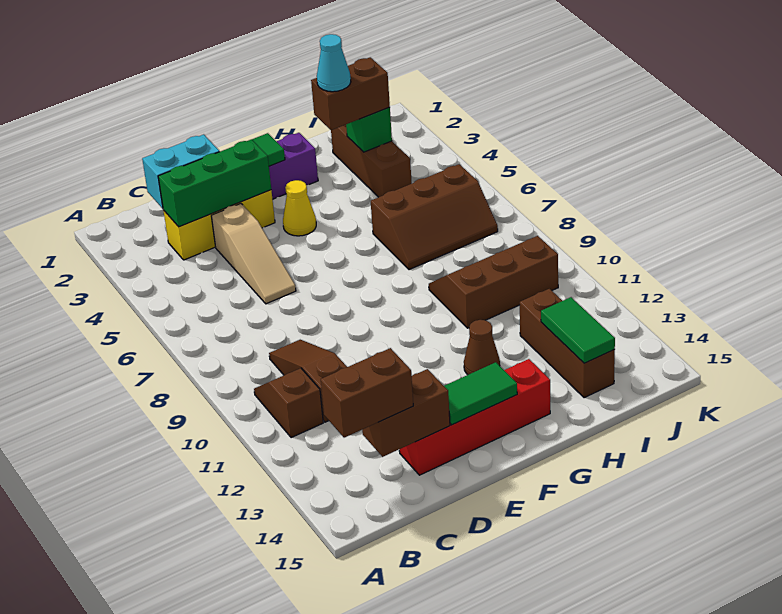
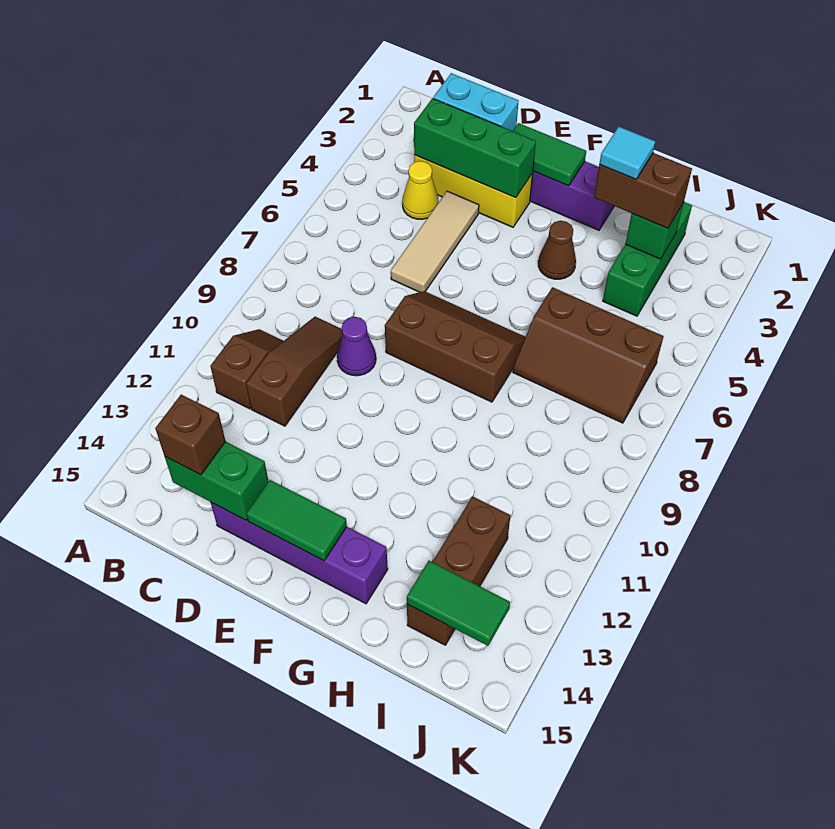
brown 1x2 brick [321,348,413,438] -> brown 1x1 brick [155,395,225,475]
brown 1x2 brick [362,369,450,457] -> green 1x2 brick [165,441,269,520]
tan 1x3 slope [211,204,296,304] -> tan 1x3 tile [391,191,479,292]
none -> purple 1x1 cone [337,317,376,376]
red 1x4 brick [399,359,550,475] -> purple 1x4 brick [211,503,388,604]
yellow 1x1 cone [283,180,316,236] -> yellow 1x1 cone moved to [402,161,438,219]
brown 1x1 cone [464,320,500,375] -> brown 1x1 cone moved to [538,221,576,279]
cyan 1x1 cone [317,34,351,92] -> cyan 1x1 tile [599,127,655,179]
brown 2x3 slope [429,236,558,328] -> brown 2x3 slope moved to [385,291,525,402]
brown 1x3 brick [331,125,412,197] -> green 1x3 brick [603,202,692,316]
green 1x2 tile [541,297,615,363] -> green 1x2 tile turned to [407,561,510,646]

